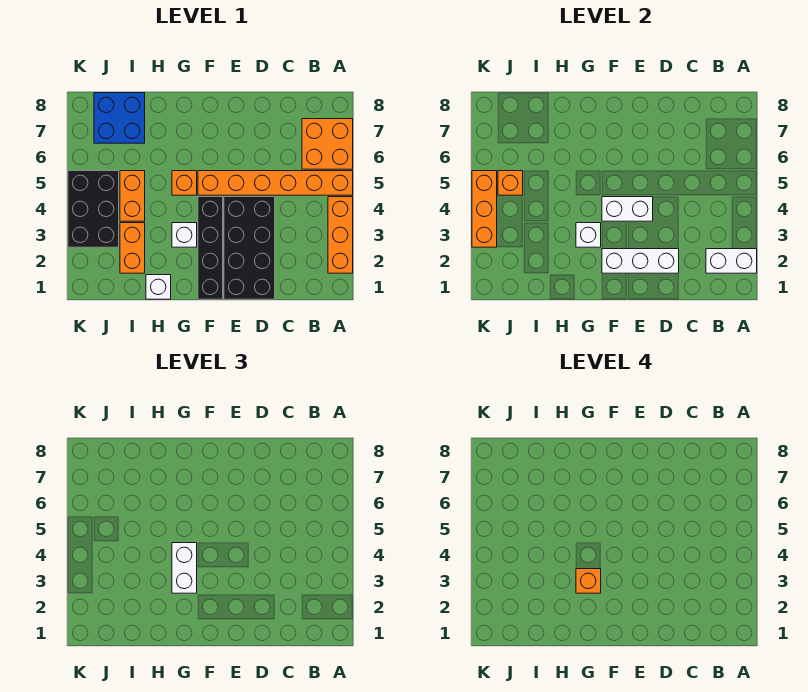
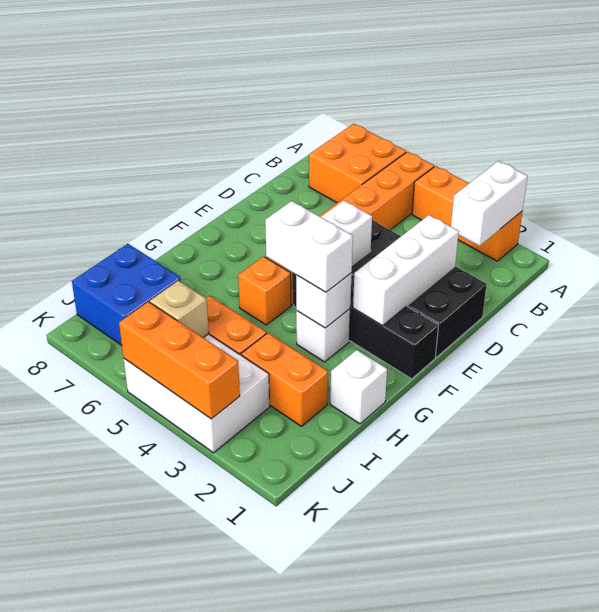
orange 1x1 brick [576,569,601,593] -> none
black 2x3 brick [68,171,119,247] -> white 2x3 brick [124,334,270,453]
orange 1x1 brick [498,171,523,195] -> tan 1x1 brick [150,281,209,338]

